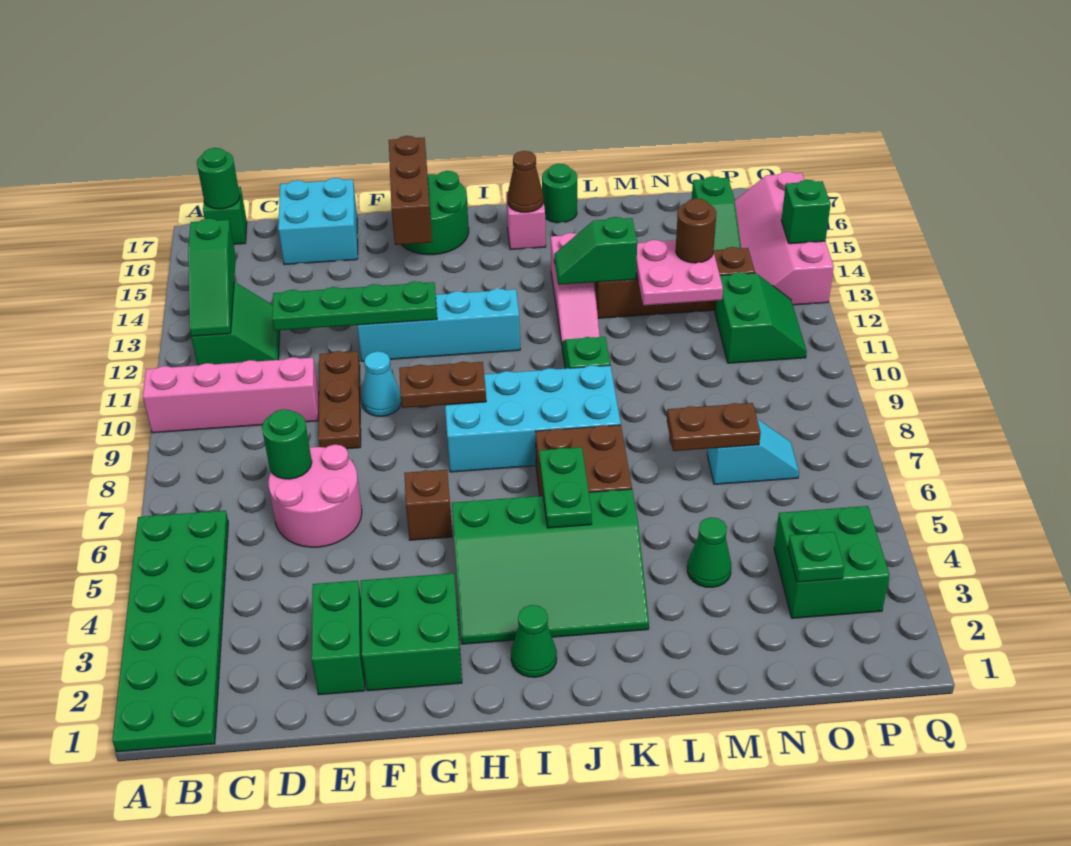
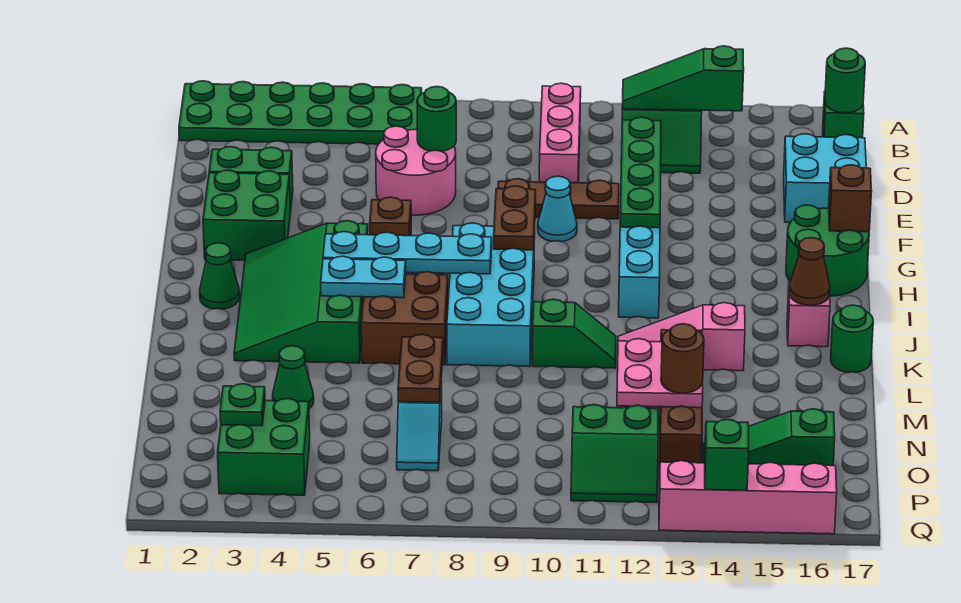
pink 1x4 brick [143,357,319,433] -> pink 1x3 brick [539,83,581,183]
brown 1x3 brick [389,136,432,245] -> brown 1x1 brick [829,165,872,232]
none -> cyan 1x4 plate [323,232,492,274]
green 1x2 plate [539,447,592,528] -> cyan 1x2 plate [321,256,406,298]
green 1x2 slope [554,217,637,285] -> none

